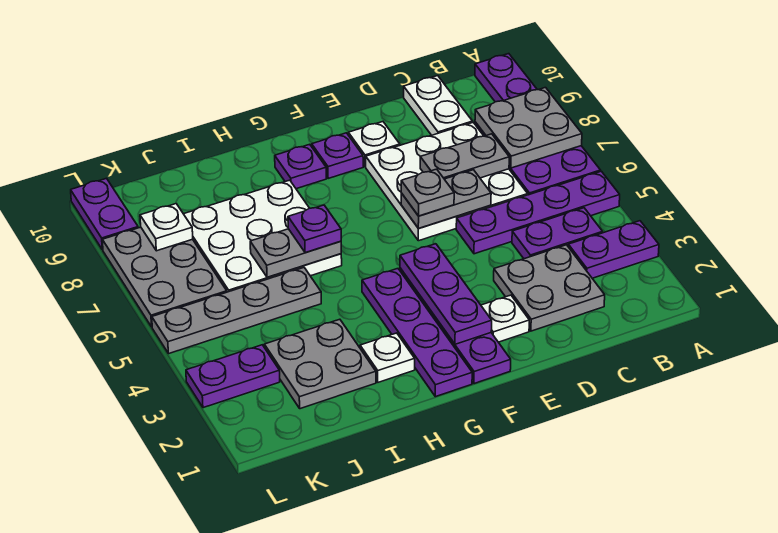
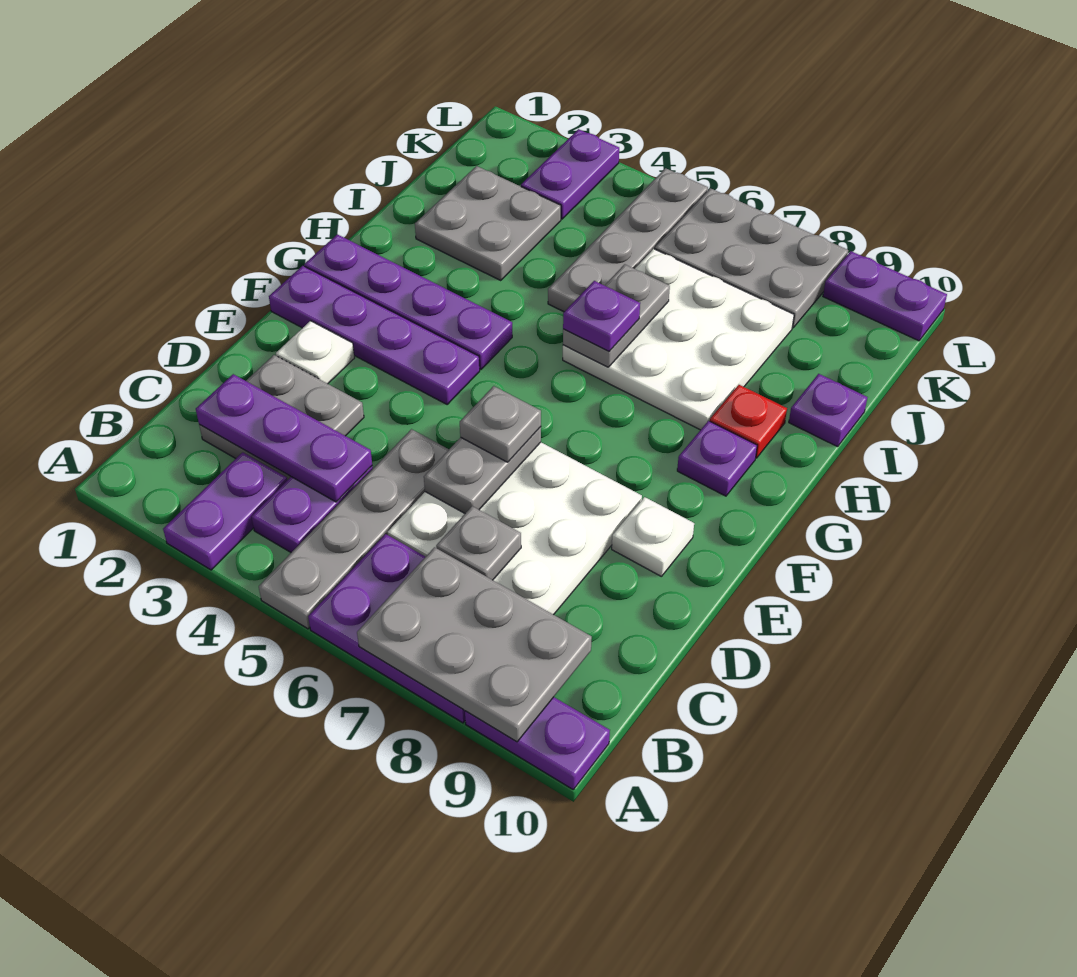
purple 1x4 plate [456,171,620,254] -> grey 1x4 plate [259,429,449,629]
grey 2x2 plate [475,88,582,168] -> grey 2x3 plate [357,547,592,742]
grey 1x2 plate [420,134,509,179] -> grey 1x1 plate [436,506,521,580]
white 1x2 plate [404,76,473,135] -> none
purple 1x3 plate [400,244,492,344] -> purple 1x3 plate moved to [196,374,372,502]
purple 1x1 plate [312,133,363,178] -> purple 1x1 plate moved to [789,374,867,447]
white 1x1 plate [360,333,415,382] -> none
none -> red 1x1 plate [710,385,787,458]
white 1x1 plate [140,204,193,251] -> none

